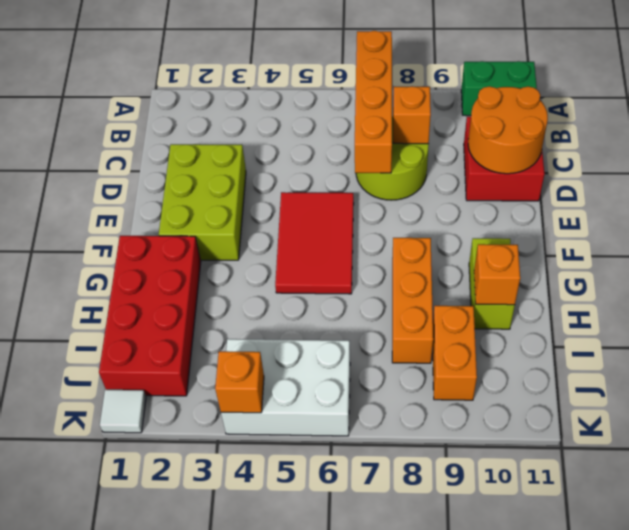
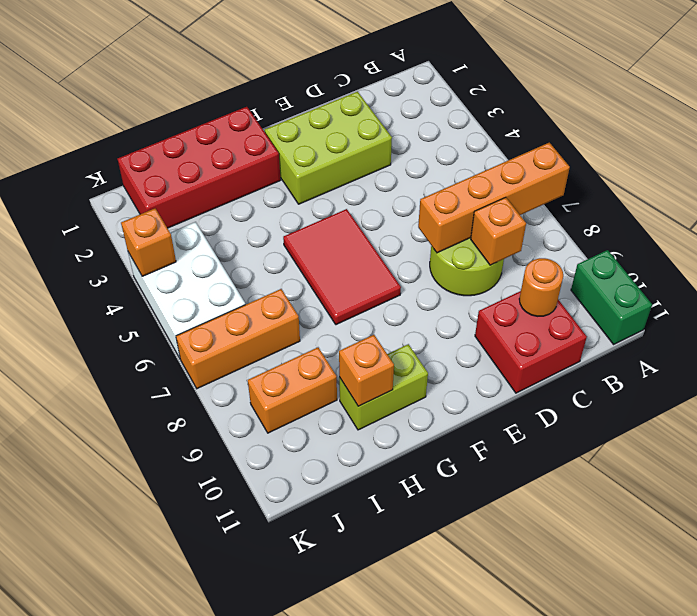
orange 2x2 round brick [468,86,548,174] -> orange 1x1 round brick [519,258,563,316]
red 2x3 tile [275,192,354,294] -> red 2x3 tile turned to [283,209,401,325]
orange 1x3 brick [392,238,433,363] -> orange 1x3 brick moved to [176,289,300,389]
white 1x1 tile [100,390,146,433] -> none

